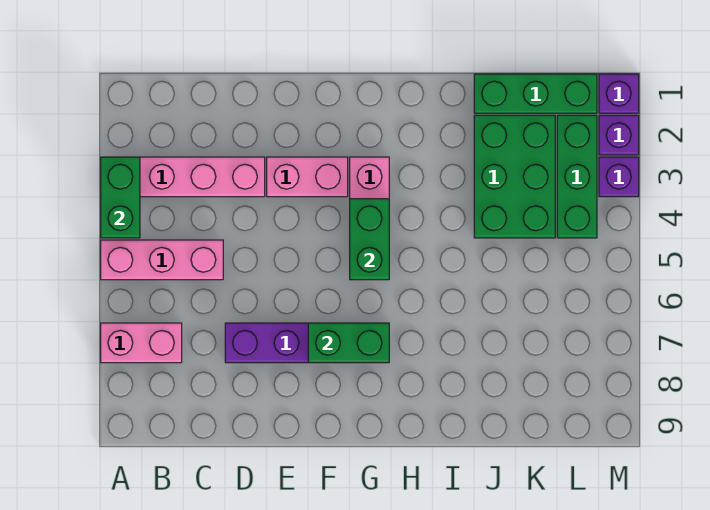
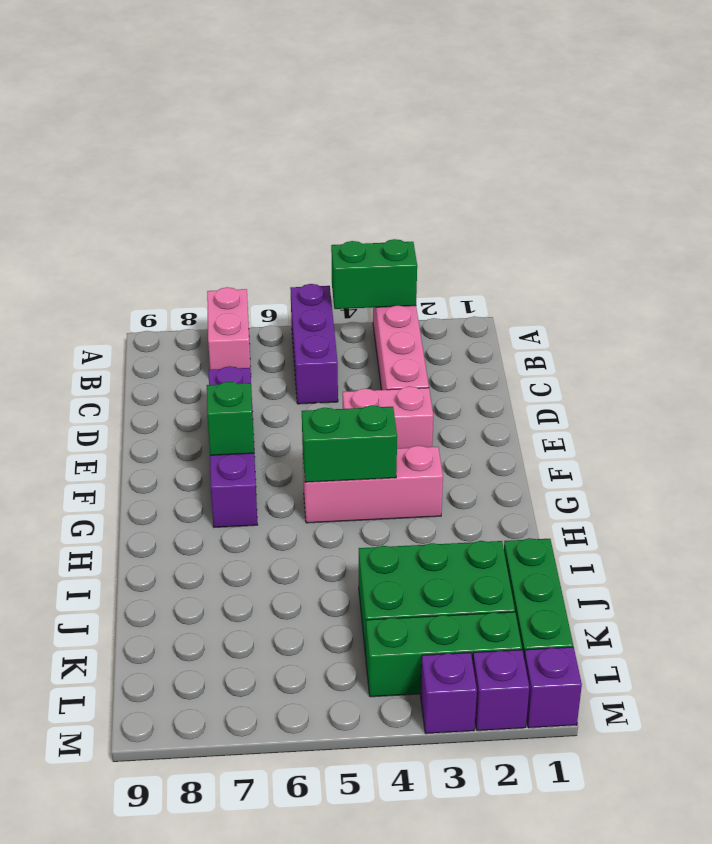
pink 1x3 brick [101,240,223,280] -> purple 1x3 brick [290,284,338,404]
pink 1x2 brick [267,157,348,197] -> pink 1x2 brick turned to [343,387,433,448]
green 1x2 brick [308,323,389,363] -> green 1x1 brick [207,382,254,455]

